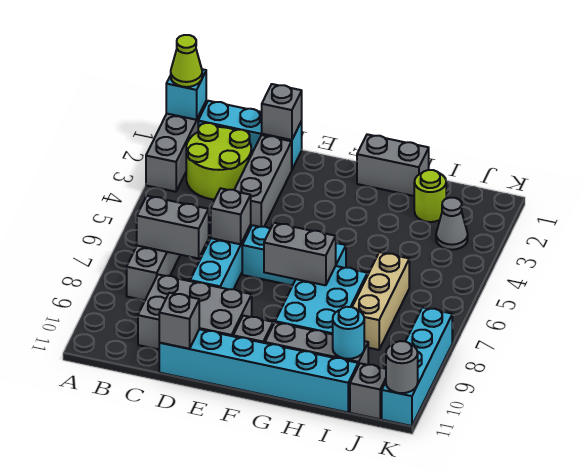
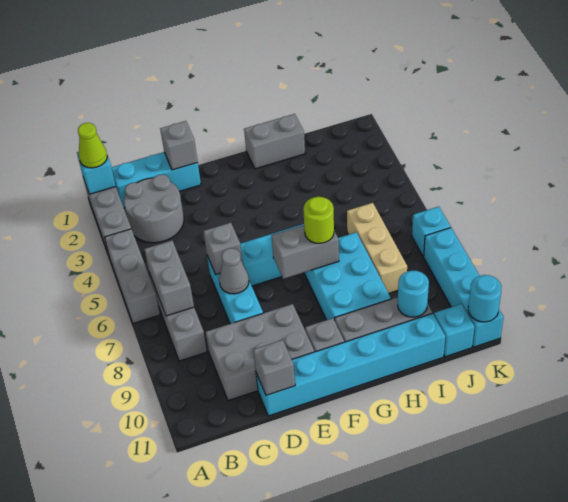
lime 2x2 round brick [186,123,251,200] -> grey 2x2 round brick [124,174,184,243]
grey 1x2 brick [137,196,209,258] -> grey 1x2 brick turned to [144,241,194,316]
grey 1x3 brick [235,135,292,227] -> grey 1x3 brick moved to [104,229,160,323]
lime 1x1 round brick [414,170,446,222] -> lime 1x1 round brick moved to [303,197,334,243]
grey 1x1 cone [436,198,468,250] -> grey 1x1 cone moved to [219,248,249,294]
grey 1x1 brick [350,363,386,419] -> cyan 1x1 brick [434,304,474,357]
none -> cyan 1x1 brick [412,207,451,257]
grey 1x1 round brick [386,341,418,393] -> cyan 1x1 round brick [468,275,502,322]

